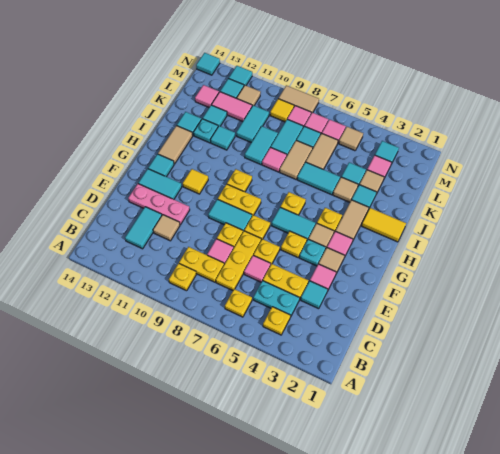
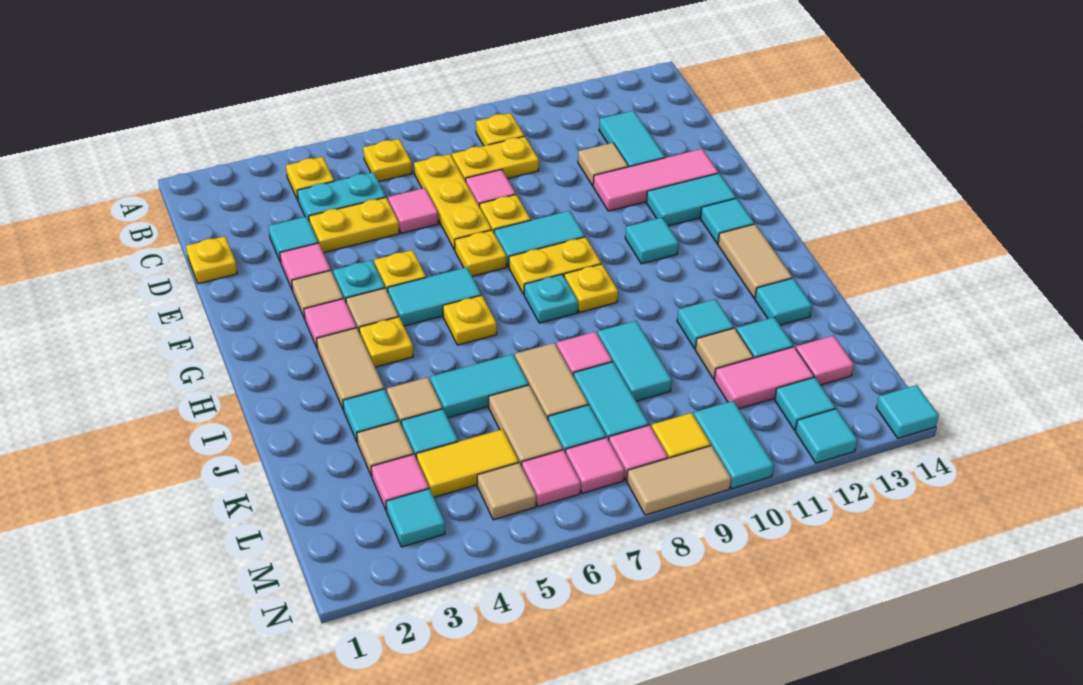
yellow 1x1 plate [254,239,280,264] -> yellow 1x1 plate moved to [186,236,237,284]
pink 1x3 plate [128,184,190,225] -> pink 1x3 tile [593,149,718,211]
yellow 1x1 tile [183,169,208,194] -> cyan 1x1 tile [625,218,679,264]
yellow 1x2 tile [362,208,406,242] -> yellow 1x2 tile moved to [416,429,519,497]
cyan 1x1 plate [194,119,218,143] -> cyan 1x1 plate moved to [524,274,578,323]
cyan 1x2 tile [236,105,269,143] -> cyan 1x2 tile moved to [694,401,774,489]
tan 1x1 tile [237,85,261,106] -> tan 1x1 tile moved to [695,328,753,379]

